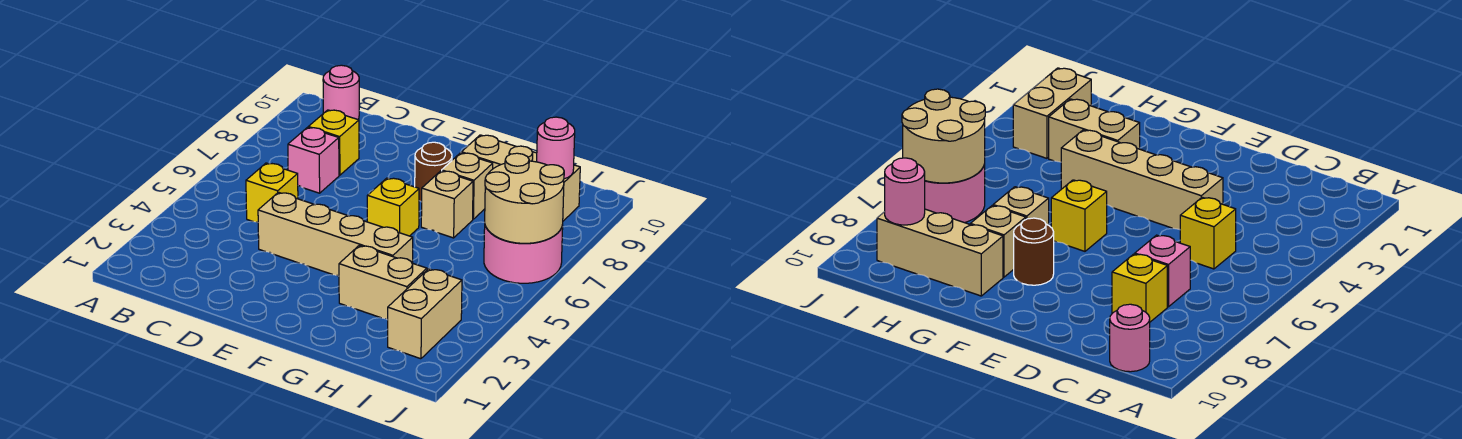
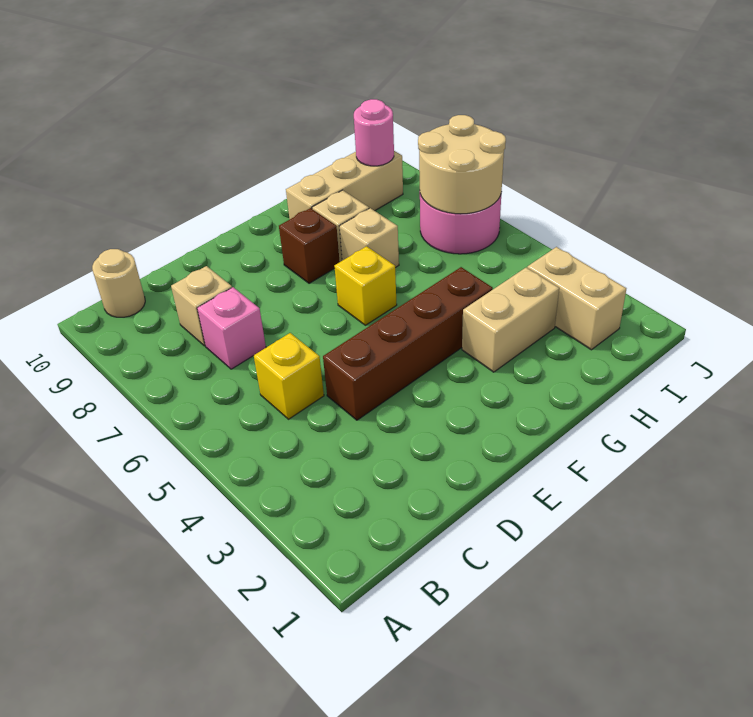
pink 1x1 round brick [323,65,359,119] -> tan 1x1 round brick [92,249,145,317]
yellow 1x1 brick [308,110,359,175] -> tan 1x1 brick [171,266,232,346]
tan 1x4 brick [258,192,413,276] -> brown 1x4 brick [323,267,493,420]
brown 1x1 round brick [415,142,452,202] -> brown 1x1 brick [279,208,340,283]

